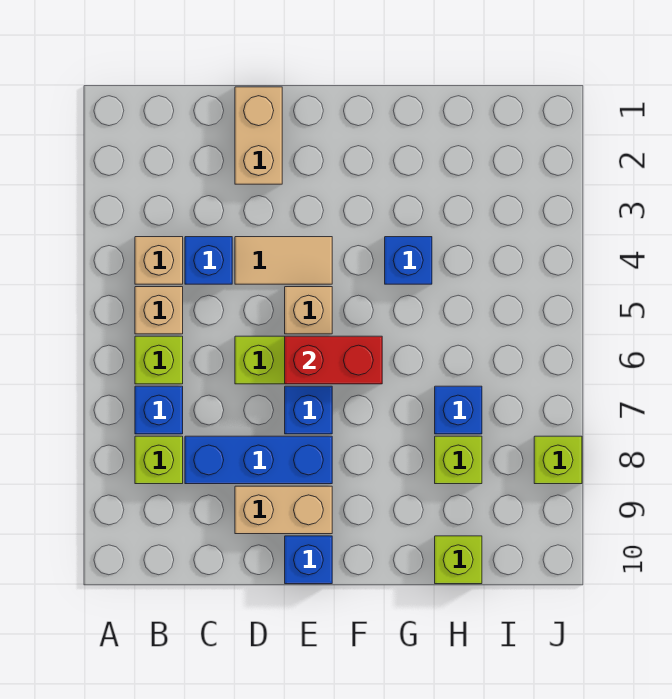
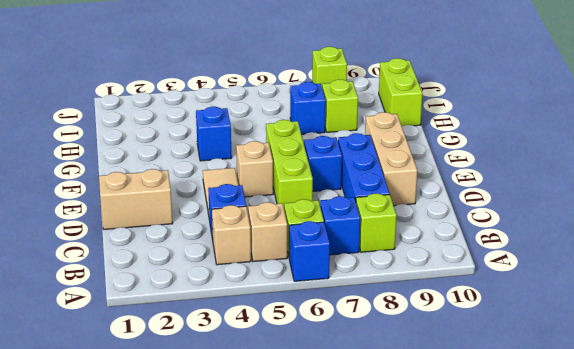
tan 1x2 brick [235,486,332,534] -> tan 1x3 brick [365,112,417,206]
red 1x2 brick [285,336,382,384] -> none
blue 1x1 brick [285,536,332,584] -> blue 1x1 brick moved to [289,221,330,281]
lime 1x1 brick [435,536,482,584] -> lime 1x2 brick [379,58,423,126]

